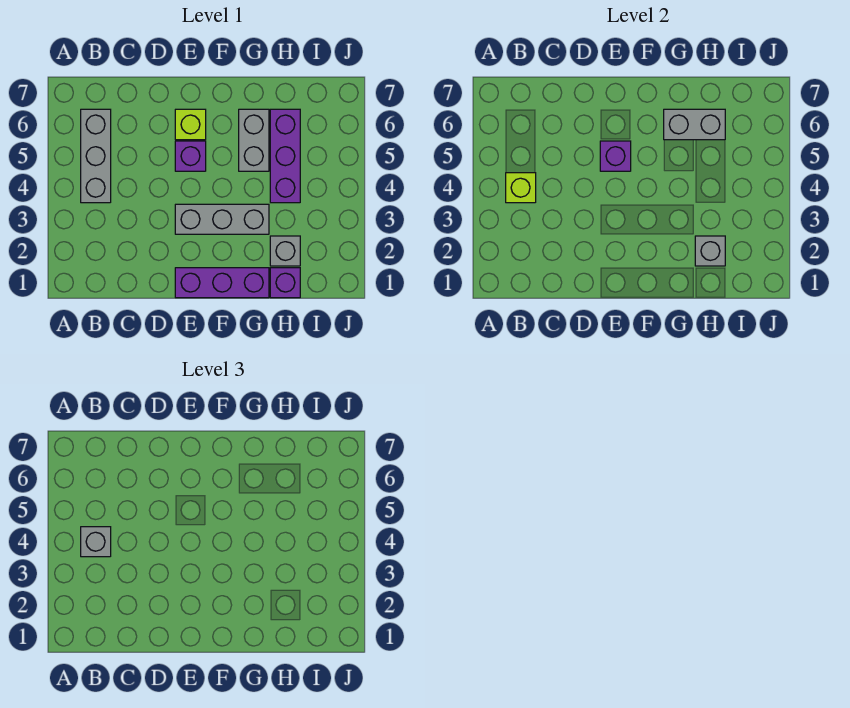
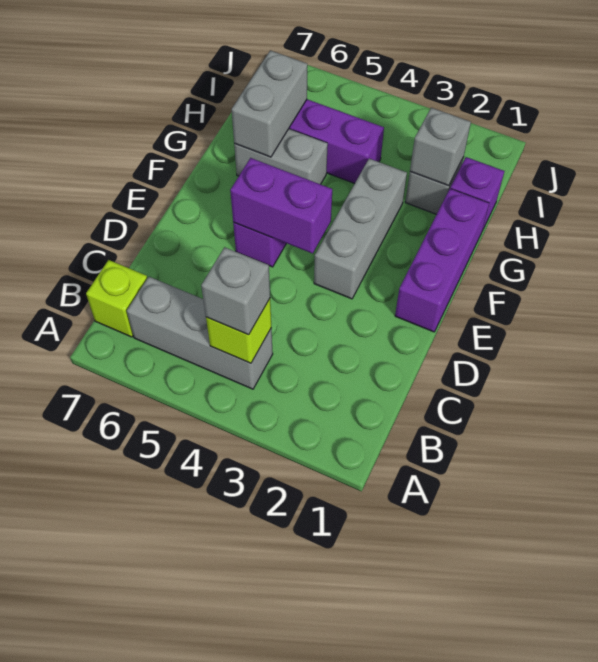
purple 1x1 brick [600,141,631,171] -> purple 1x2 brick [230,158,332,253]
lime 1x1 brick [175,109,206,140] -> lime 1x1 brick moved to [86,260,147,337]

